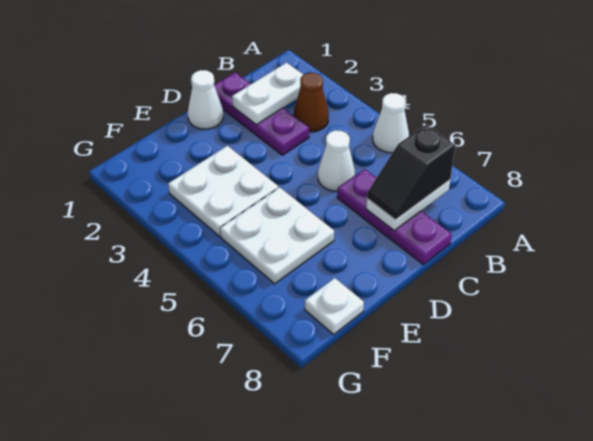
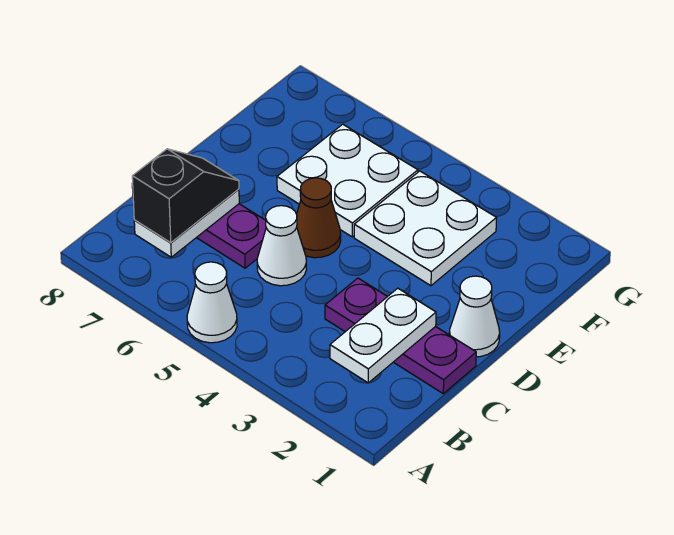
brown 1x1 cone [293,73,329,132] -> brown 1x1 cone moved to [297,178,341,258]
white 1x1 plate [305,278,364,334] -> none

